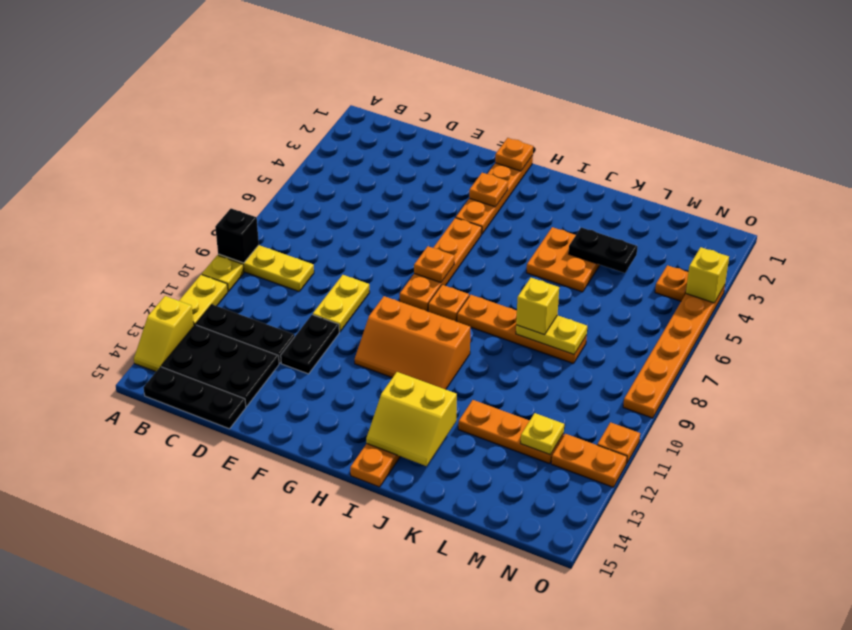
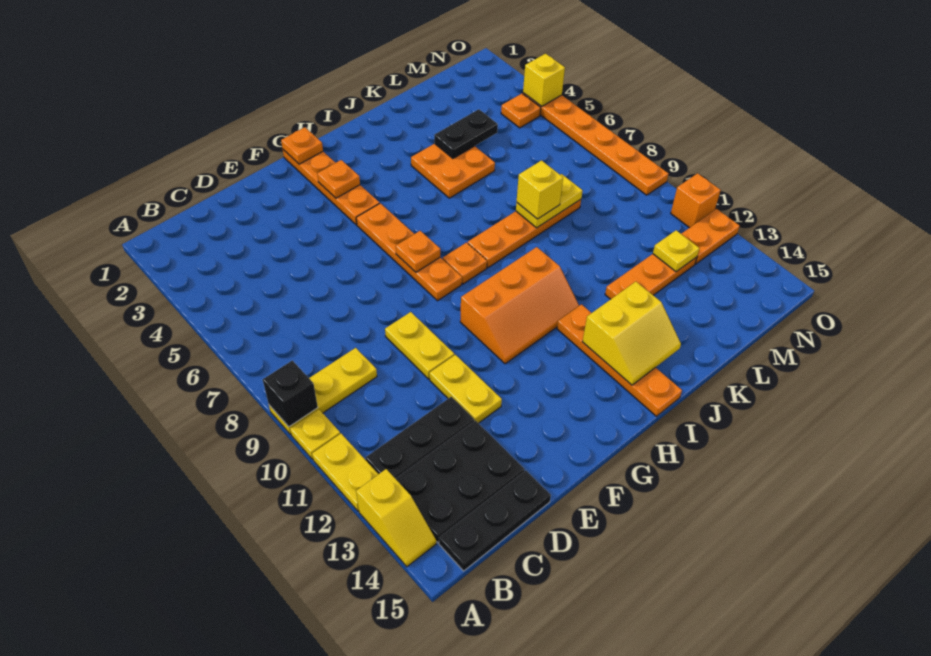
black 1x2 plate [281,315,339,374] -> yellow 1x2 plate [429,355,502,423]
orange 1x1 plate [597,422,640,464] -> orange 1x1 brick [671,173,721,228]

